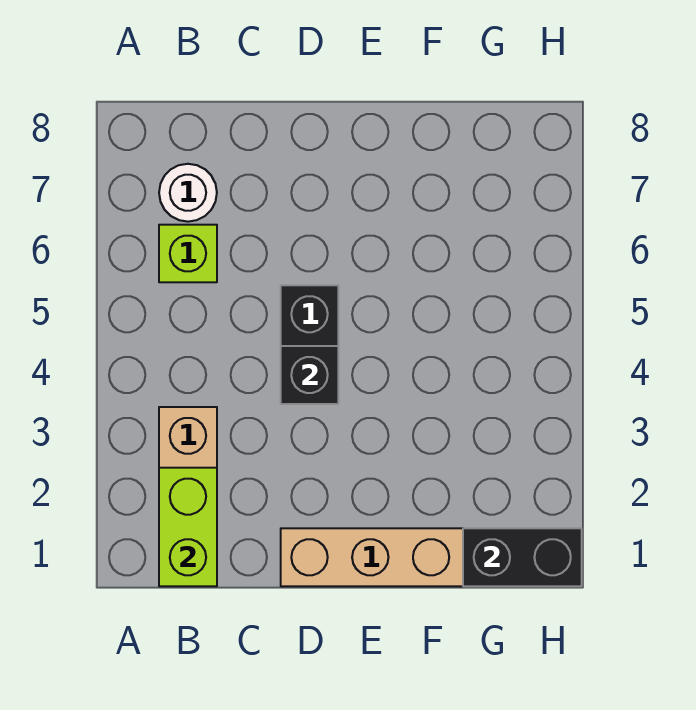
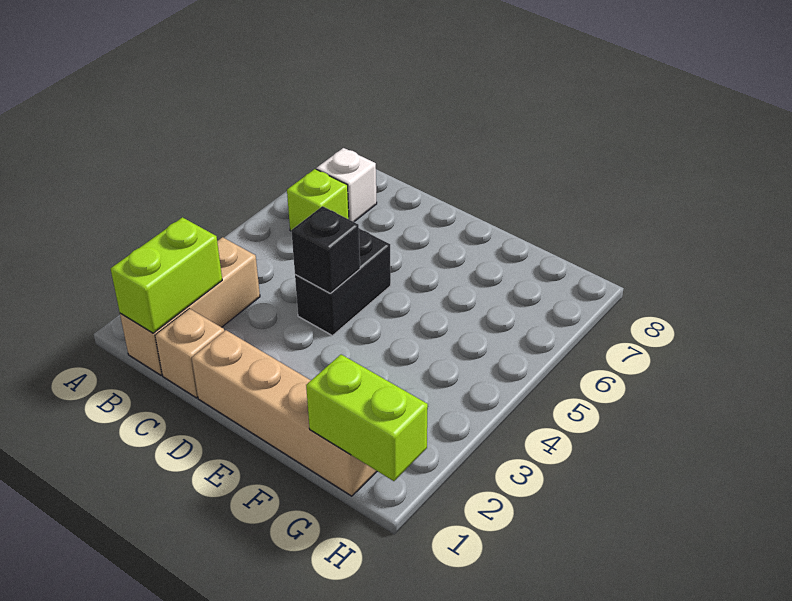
white 1x1 round brick [159,164,217,222] -> white 1x1 brick [316,148,377,222]
none -> tan 1x1 brick [155,309,224,398]
black 1x2 brick [463,528,582,586] -> lime 1x2 brick [306,355,428,481]

